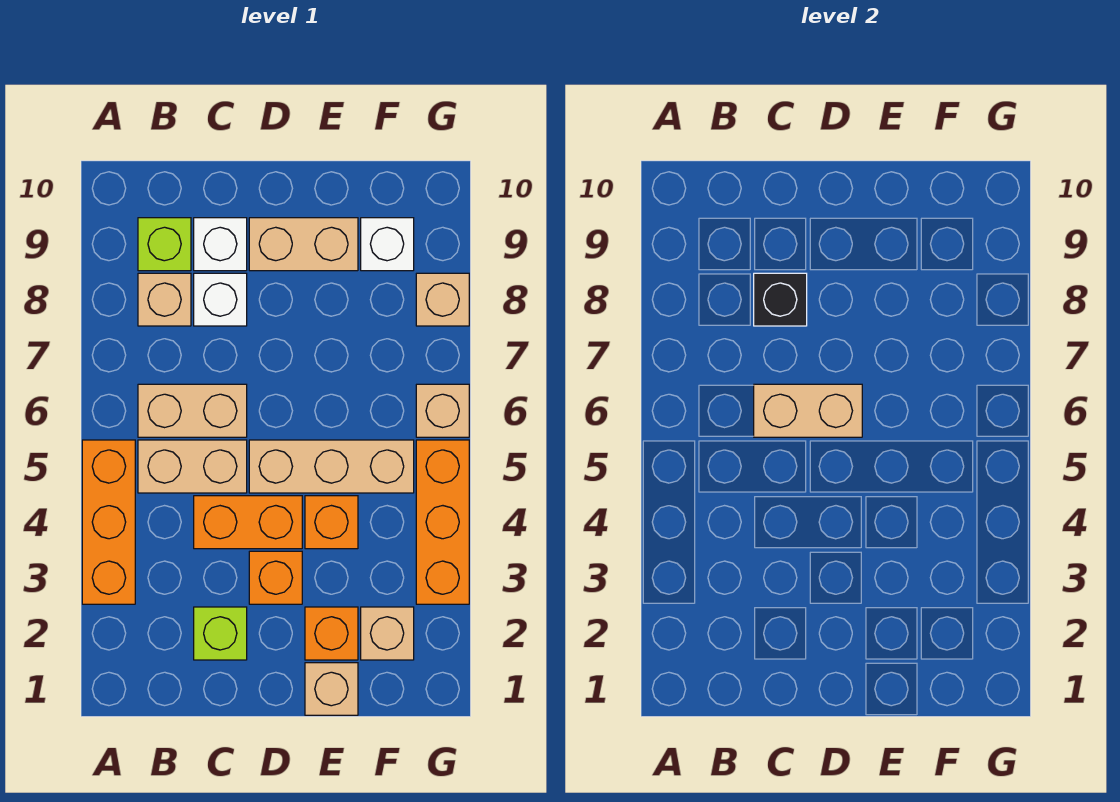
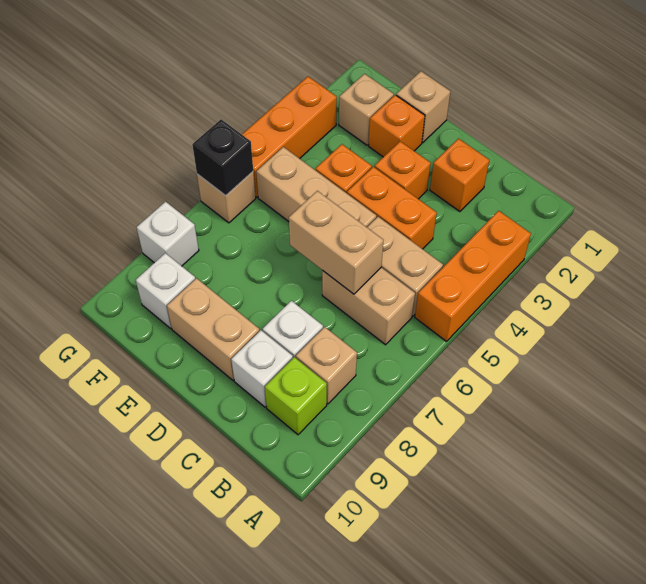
lime 1x1 brick [194,607,247,660] -> orange 1x1 brick [430,139,489,212]
black 1x1 brick [754,273,807,326] -> black 1x1 brick moved to [192,119,253,196]
tan 1x1 brick [416,273,469,326] -> white 1x1 brick [137,202,199,266]

